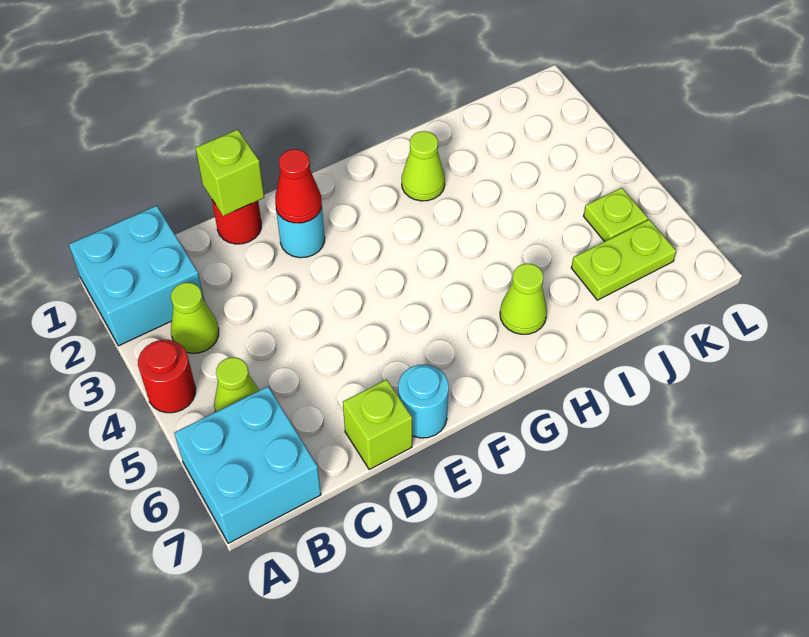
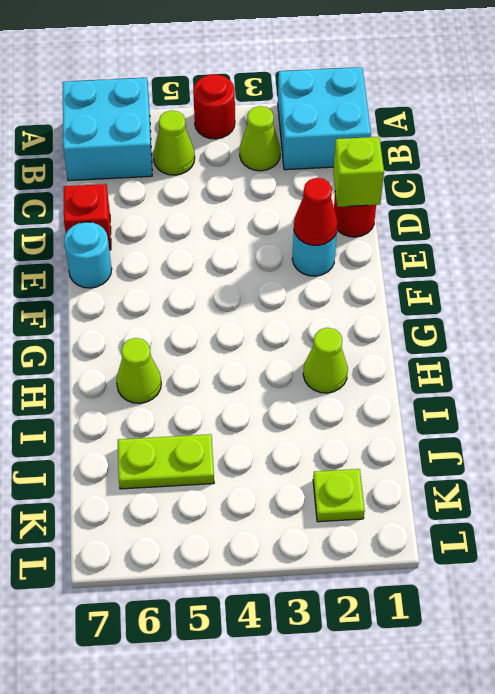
lime 1x1 brick [343,379,412,469] -> red 1x1 brick [64,184,111,250]
lime 1x2 plate [571,220,676,300] -> lime 1x2 plate turned to [118,434,214,489]
lime 1x1 plate [584,188,648,242] -> lime 1x1 plate moved to [313,469,365,522]

